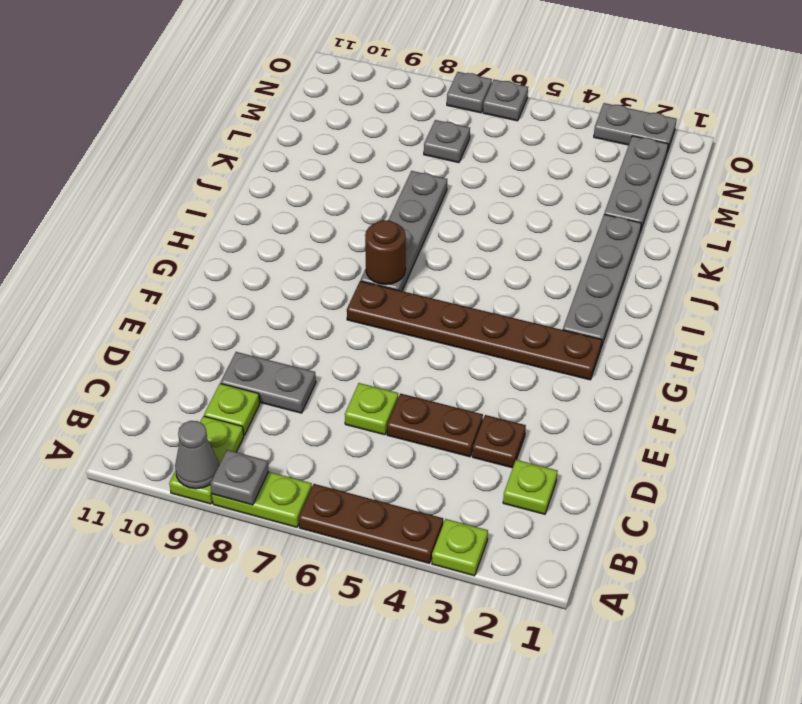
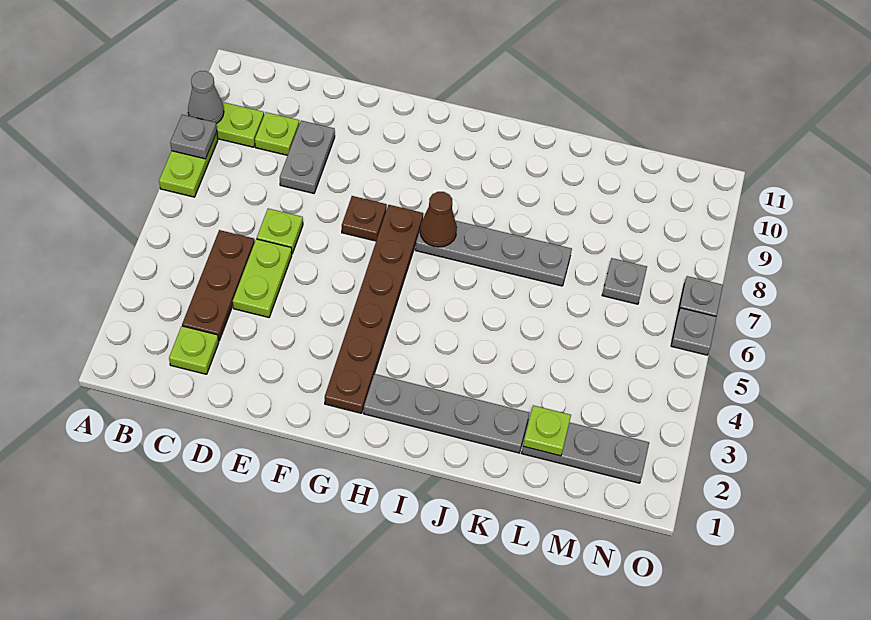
lime 1x1 plate [432,519,488,576] -> lime 1x1 plate moved to [523,405,571,456]
brown 1x3 plate [299,484,443,564] -> brown 1x3 plate moved to [182,230,255,340]
brown 1x1 plate [472,415,526,468] -> brown 1x1 plate moved to [342,196,387,241]
brown 1x2 plate [387,394,483,457] -> lime 1x2 plate [233,239,292,317]
brown 1x1 round brick [365,220,406,285] -> brown 1x1 cone [420,192,457,247]
grey 1x2 plate [594,103,677,152] -> none

